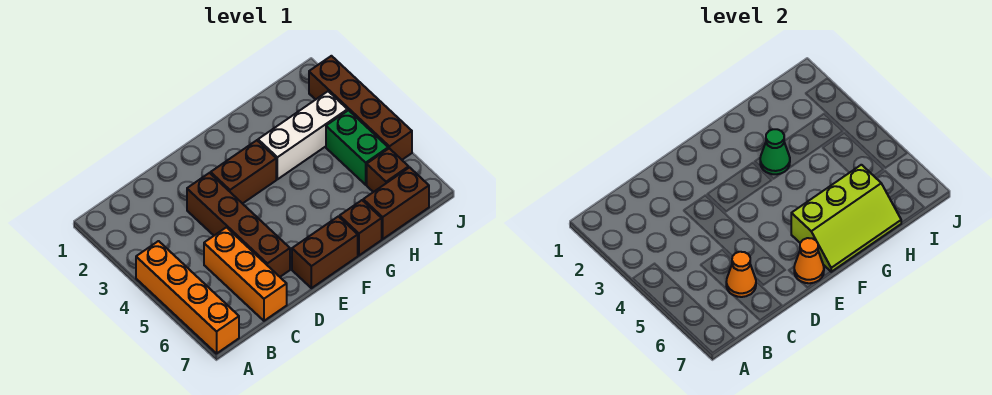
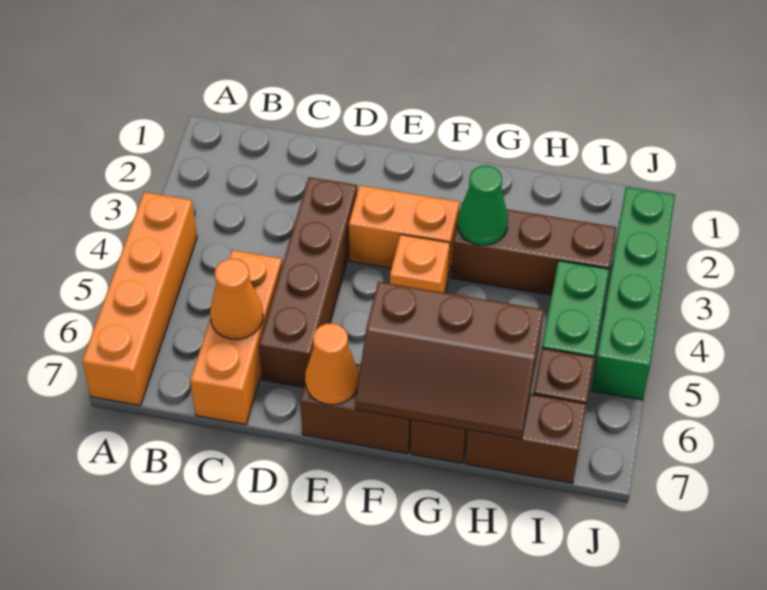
brown 1x2 brick [211,140,276,204] -> orange 1x2 brick [349,186,460,278]
none -> orange 1x1 brick [390,235,450,293]
lime 2x3 slope [791,165,901,272] -> brown 2x3 slope [355,282,544,439]
white 1x3 brick [258,91,348,179] -> brown 1x3 brick [451,202,616,295]
brown 1x4 brick [309,56,412,160] -> green 1x4 brick [591,187,675,400]

